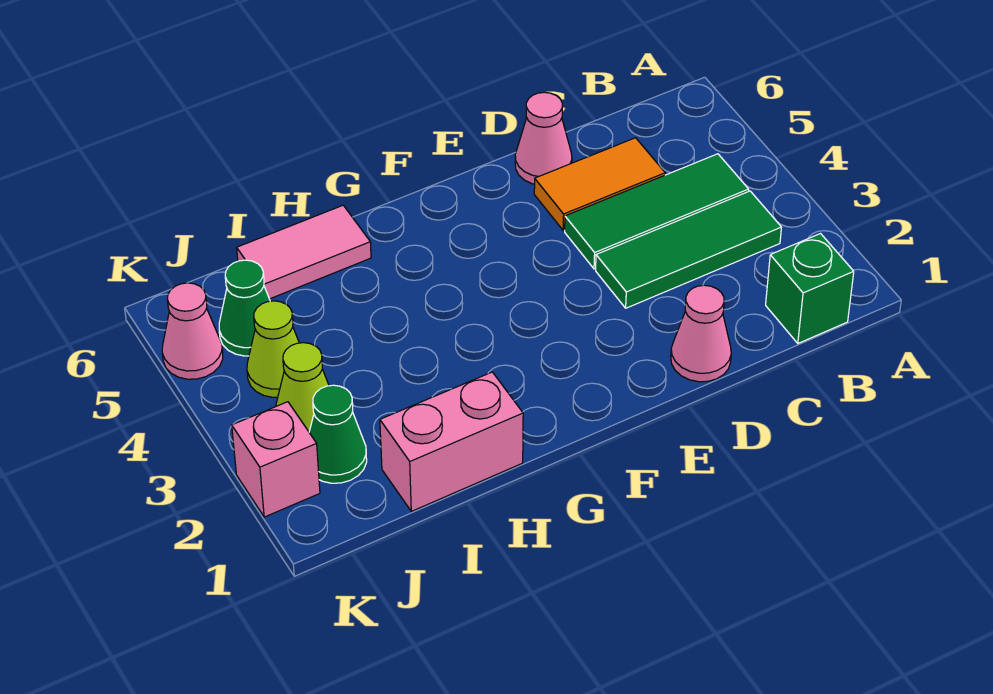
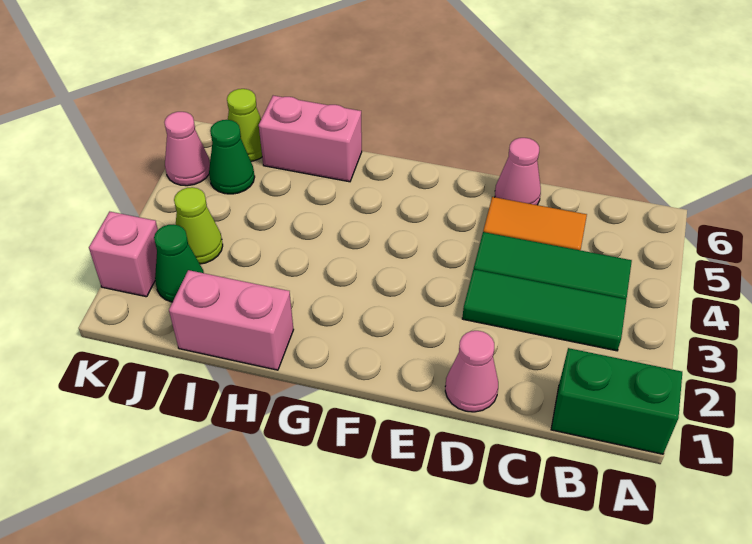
green 1x1 brick [766,234,854,343] -> green 1x2 brick [551,348,682,454]
pink 1x2 tile [237,205,371,299] -> pink 1x2 brick [259,96,362,182]
lime 1x1 cone [247,301,299,397] -> lime 1x1 cone moved to [227,89,262,161]

